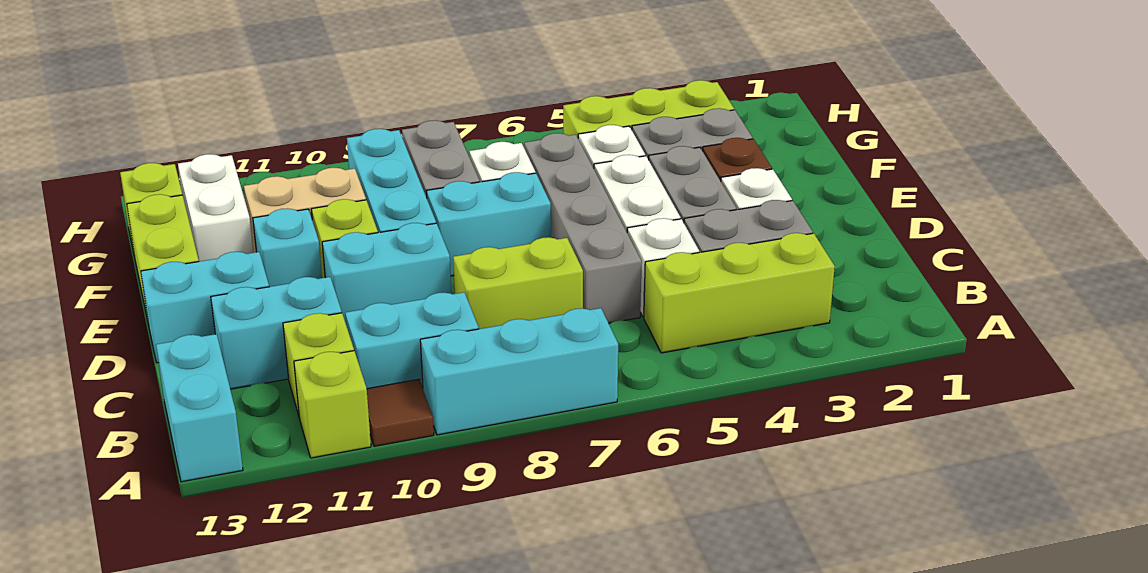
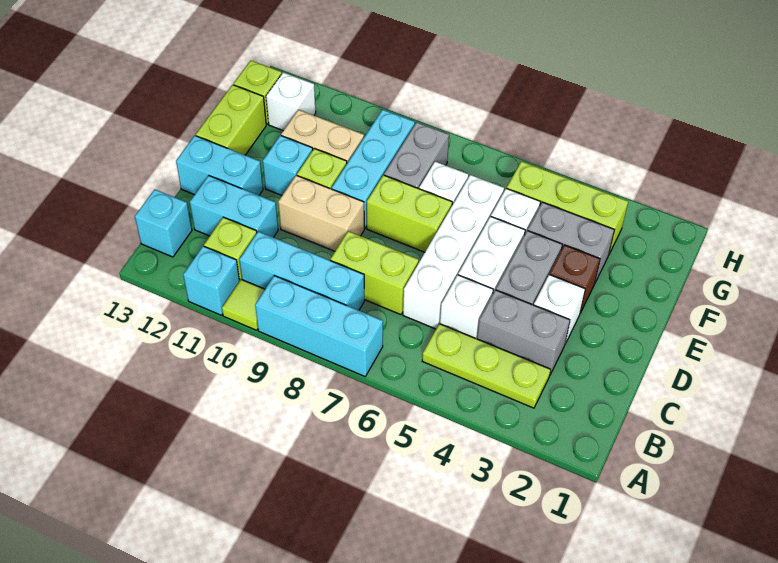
brown 1x1 tile [367,379,434,446] -> lime 1x1 tile [222,279,265,330]
lime 1x1 brick [294,351,371,458] -> cyan 1x1 brick [183,246,239,315]
cyan 1x2 brick [156,334,243,482] -> cyan 1x1 brick [135,190,192,257]
lime 1x3 brick [644,233,835,353] -> lime 1x3 plate [422,324,551,408]
cyan 1x2 brick [345,292,479,388] -> cyan 1x3 brick [239,231,364,310]
grey 1x4 brick [524,133,642,323] -> white 1x4 brick [403,175,504,329]
cyan 1x2 brick [322,223,451,323] -> tan 1x2 brick [278,175,364,251]
cyan 1x2 brick [427,172,551,276] -> lime 1x2 brick [367,175,452,252]
white 1x2 brick [178,154,253,261] -> white 1x1 brick [266,72,316,131]

